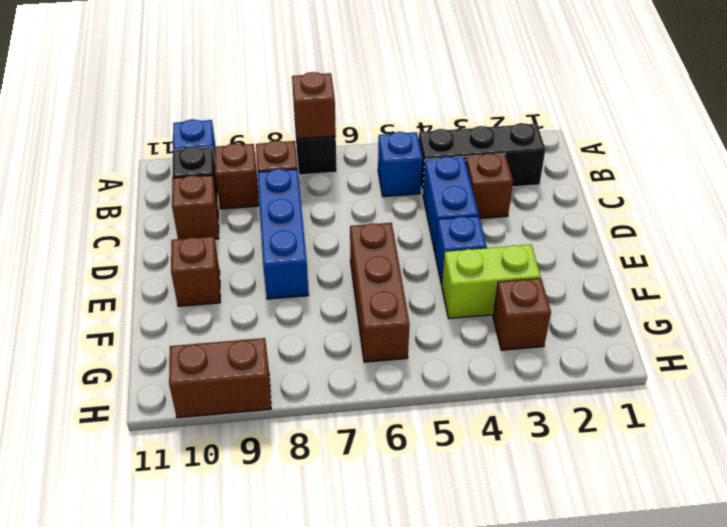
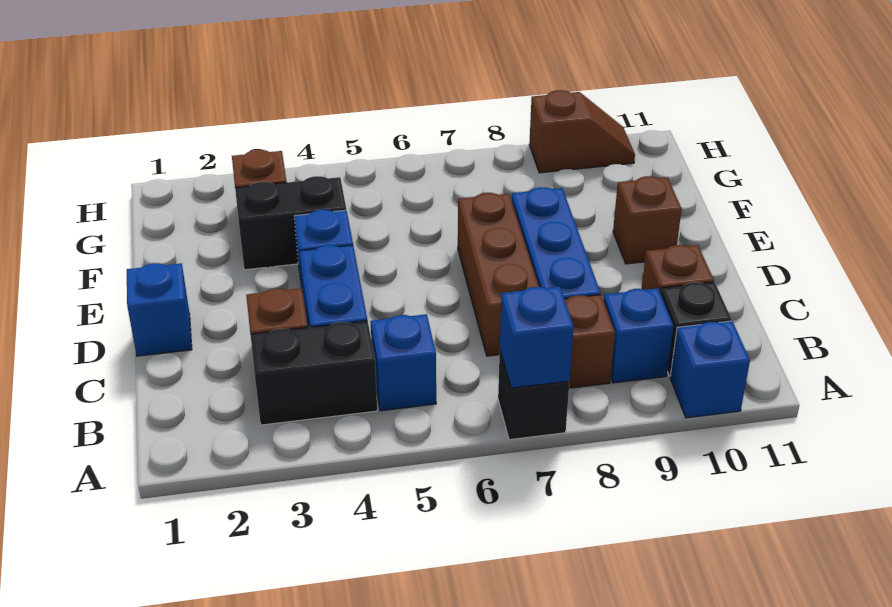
brown 1x1 brick [292,72,336,139] -> blue 1x1 brick [500,287,574,388]
black 1x3 brick [419,123,545,193] -> black 1x2 brick [250,321,377,425]
brown 1x1 brick [215,144,259,209] -> blue 1x1 brick [603,288,673,383]
none -> blue 1x1 brick [127,263,192,356]
brown 1x3 brick [350,223,410,362] -> brown 1x3 brick moved to [458,193,539,356]
lime 1x2 brick [442,244,541,319] -> black 1x2 brick [235,176,346,270]
brown 1x2 brick [169,338,271,418] -> brown 1x2 slope [529,90,635,173]

